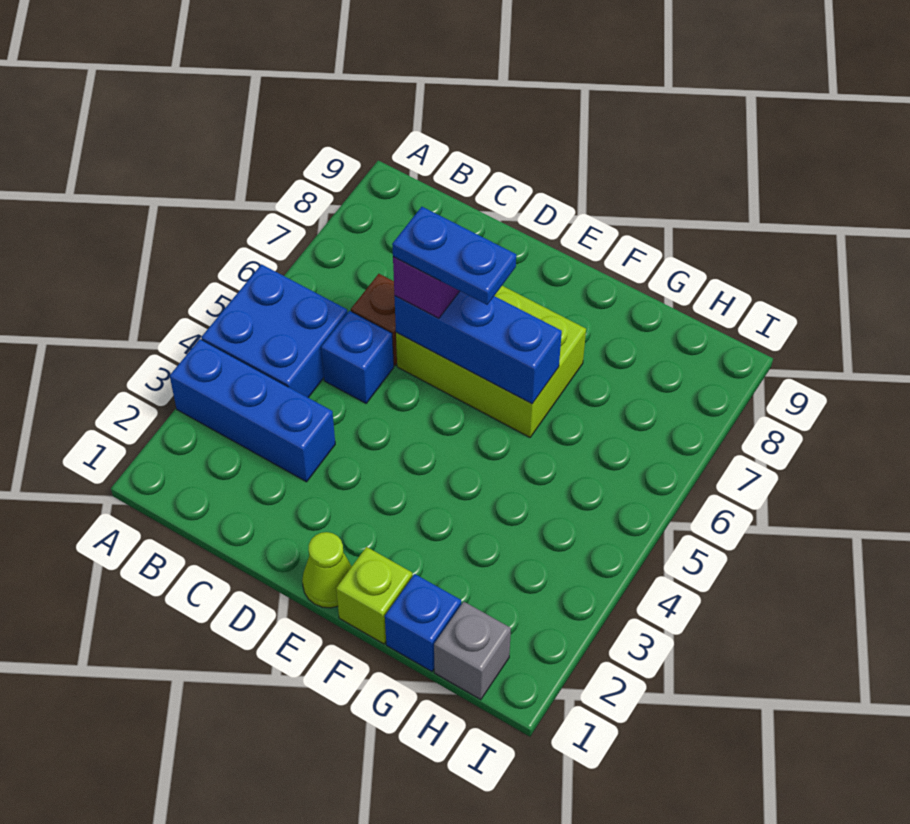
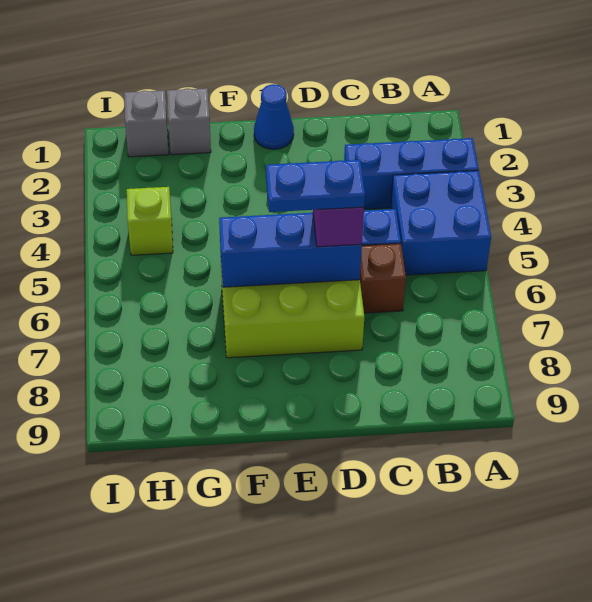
lime 1x1 cone [302,532,352,608] -> blue 1x1 cone [254,84,294,149]
lime 1x1 brick [336,547,412,644] -> lime 1x1 brick moved to [127,187,173,255]
blue 1x1 brick [385,574,461,671] -> grey 1x1 brick [167,88,211,155]

